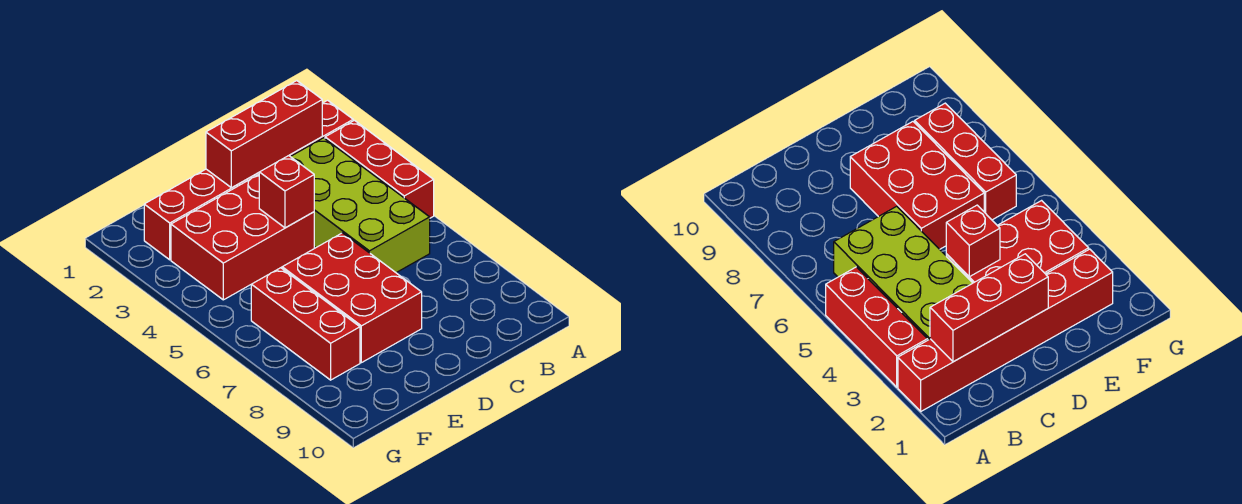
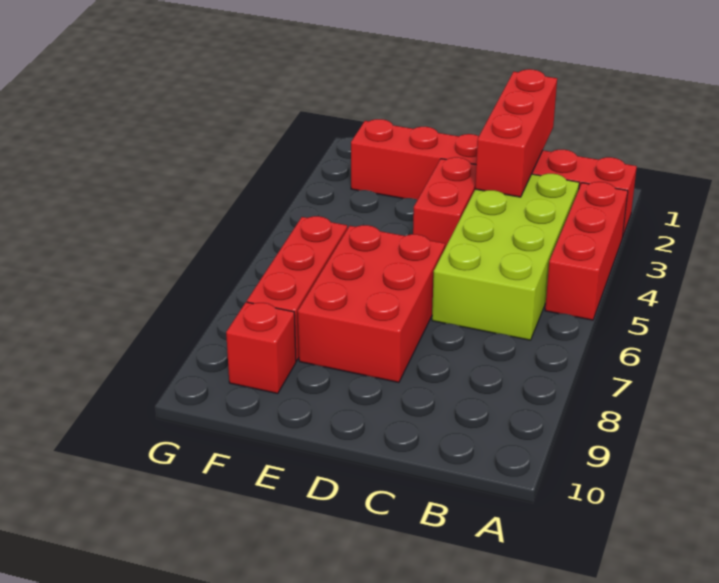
red 1x3 brick [206,81,322,188] -> red 1x3 brick turned to [475,69,557,197]
red 2x3 brick [171,175,314,300] -> red 1x2 brick [413,157,476,248]
red 1x1 brick [259,156,314,228] -> red 1x1 brick moved to [226,302,296,394]

